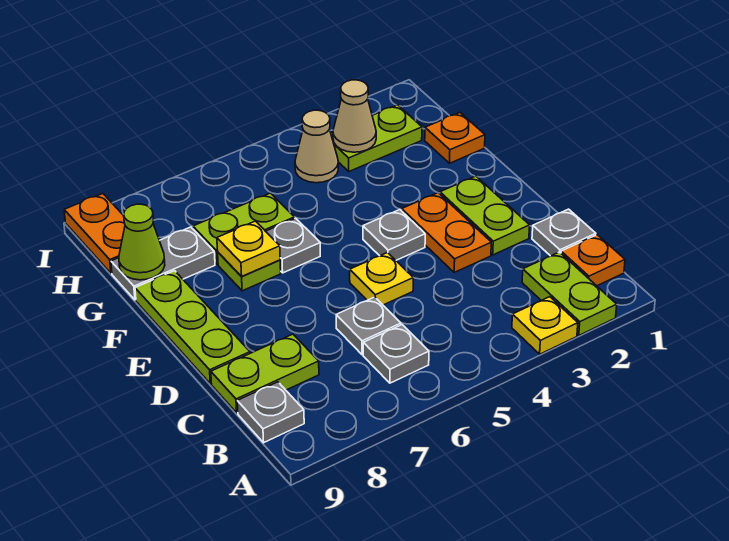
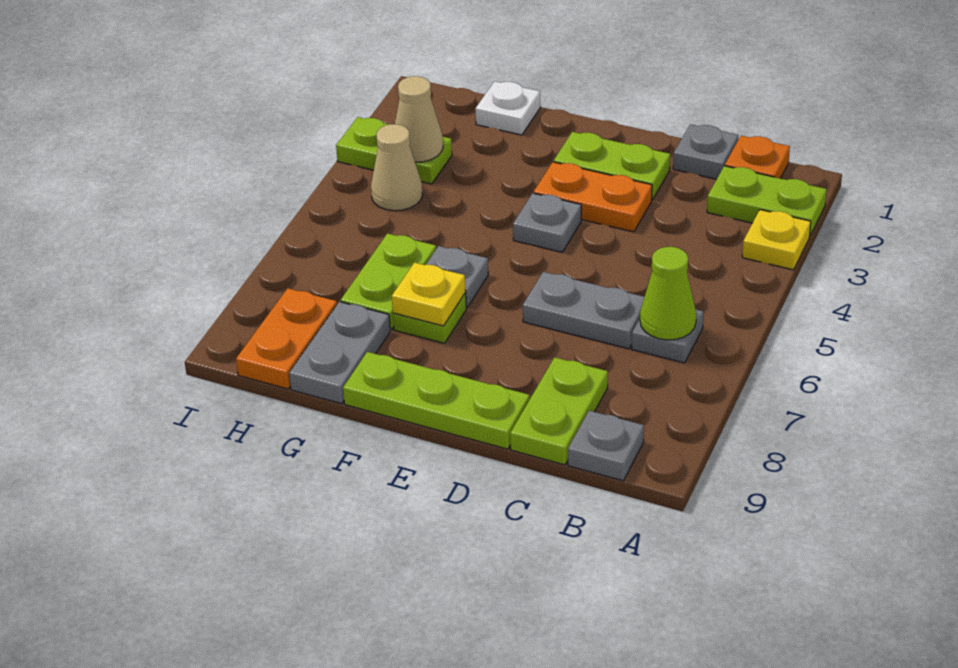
grey 1x1 plate [336,297,401,355] -> grey 1x2 plate [523,272,644,349]
yellow 1x1 plate [350,253,413,305] -> none
orange 1x1 plate [425,113,485,163] -> white 1x1 plate [475,81,540,135]
lime 1x1 cone [119,204,165,280] -> lime 1x1 cone moved to [640,247,696,340]
lime 1x2 plate [331,105,422,171] -> lime 1x2 plate turned to [336,117,452,184]
orange 1x2 plate [64,194,125,273] -> orange 1x2 plate turned to [236,288,337,389]

